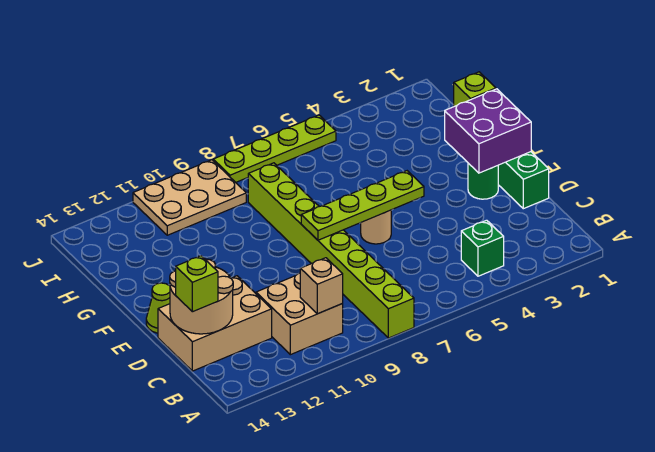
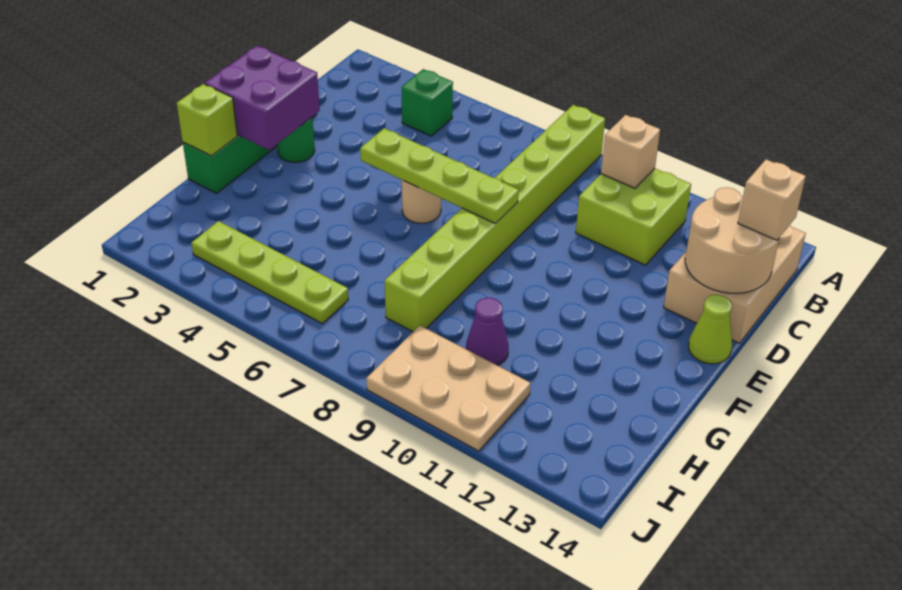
tan 2x2 brick [256,273,343,355] -> lime 2x2 brick [576,168,691,265]
tan 2x3 brick [158,276,272,371] -> tan 2x3 brick turned to [664,225,806,343]
lime 1x1 brick [176,256,218,312] -> tan 1x1 brick [738,159,806,240]
none -> purple 1x1 cone [466,298,509,365]
lime 1x4 plate [213,115,336,182] -> lime 1x4 plate moved to [191,221,348,324]

